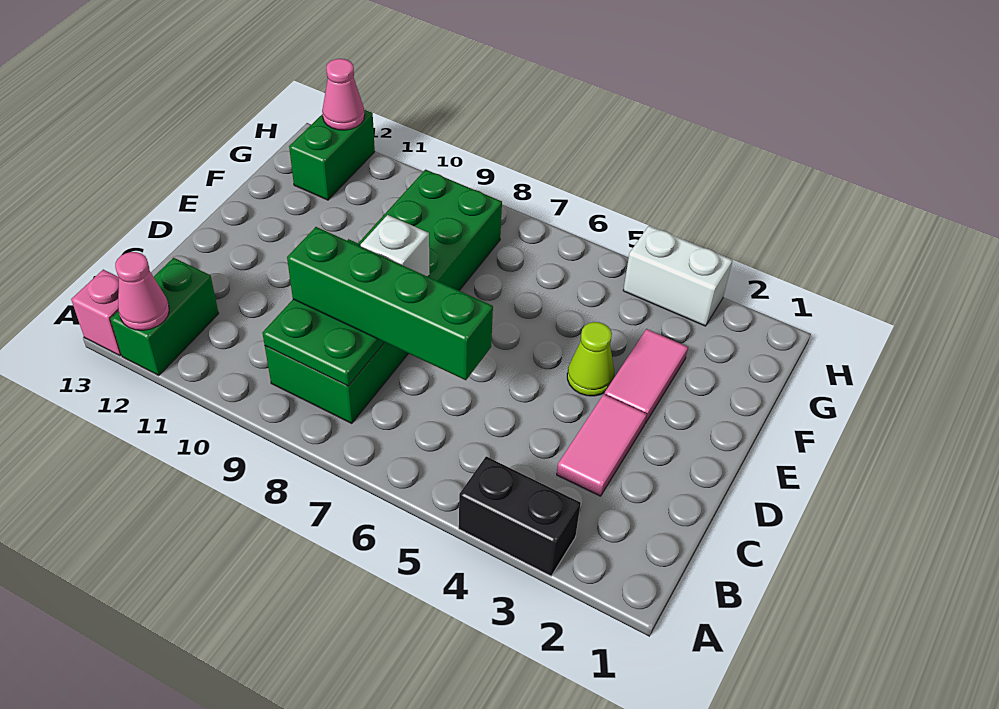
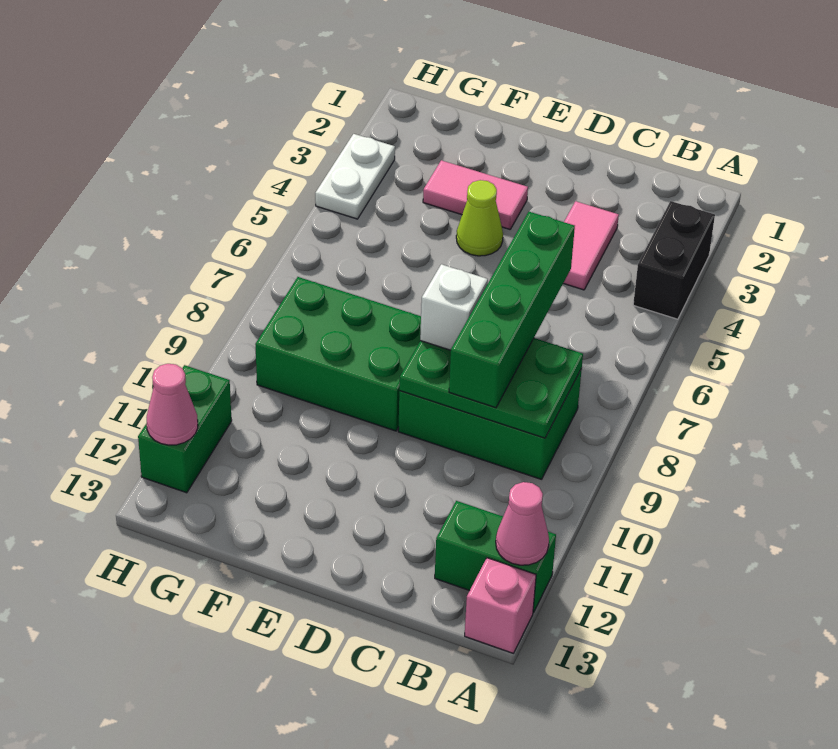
pink 1x2 tile [557,394,647,496] -> pink 1x2 tile turned to [563,201,619,290]
green 1x2 brick [289,109,375,200] -> green 1x2 brick turned to [138,365,232,493]
white 1x2 brick [623,226,733,326] -> white 1x2 plate [315,134,395,219]

